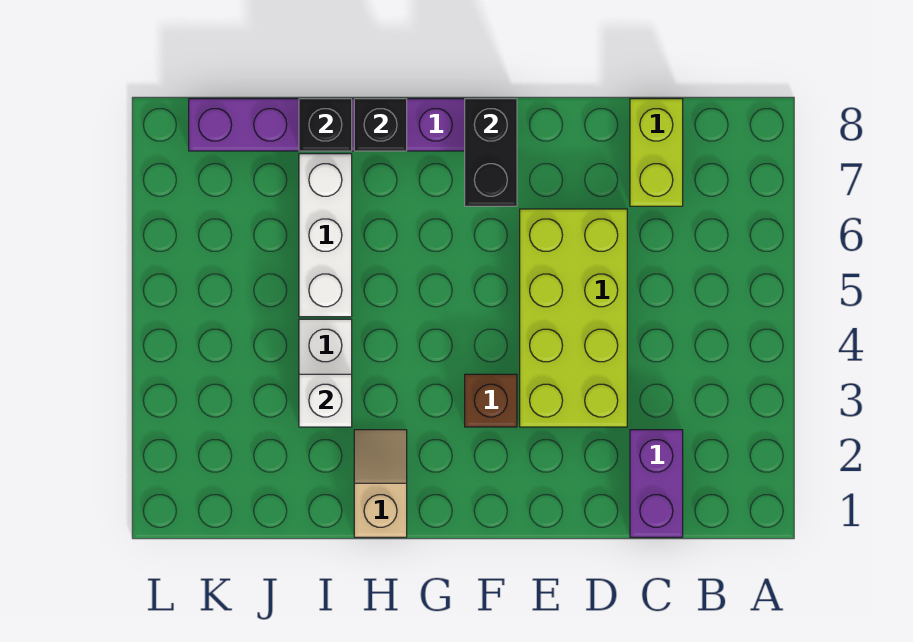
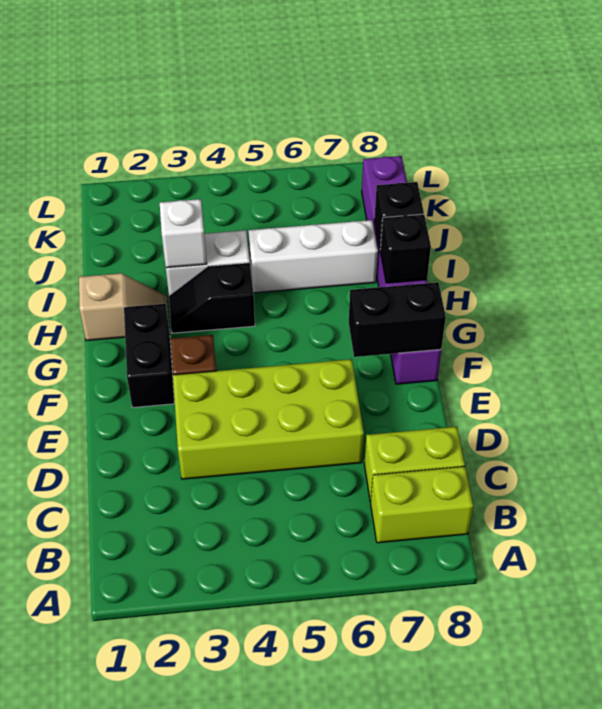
none -> lime 1x2 brick [371,466,473,543]
purple 1x2 brick [630,430,683,537] -> none
none -> black 1x2 brick [124,304,174,408]
none -> black 1x2 slope [169,263,255,333]

